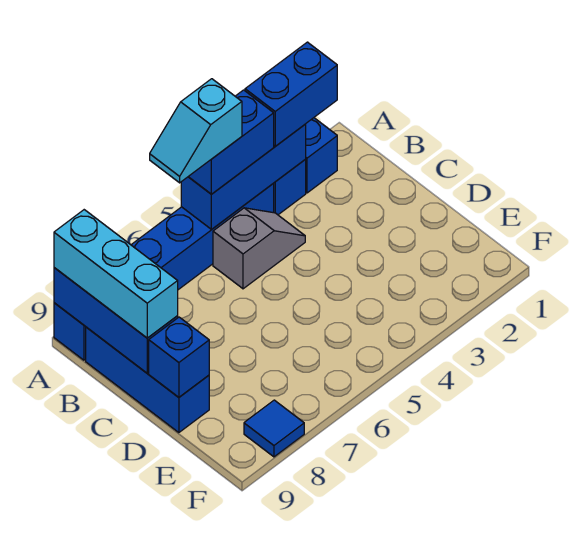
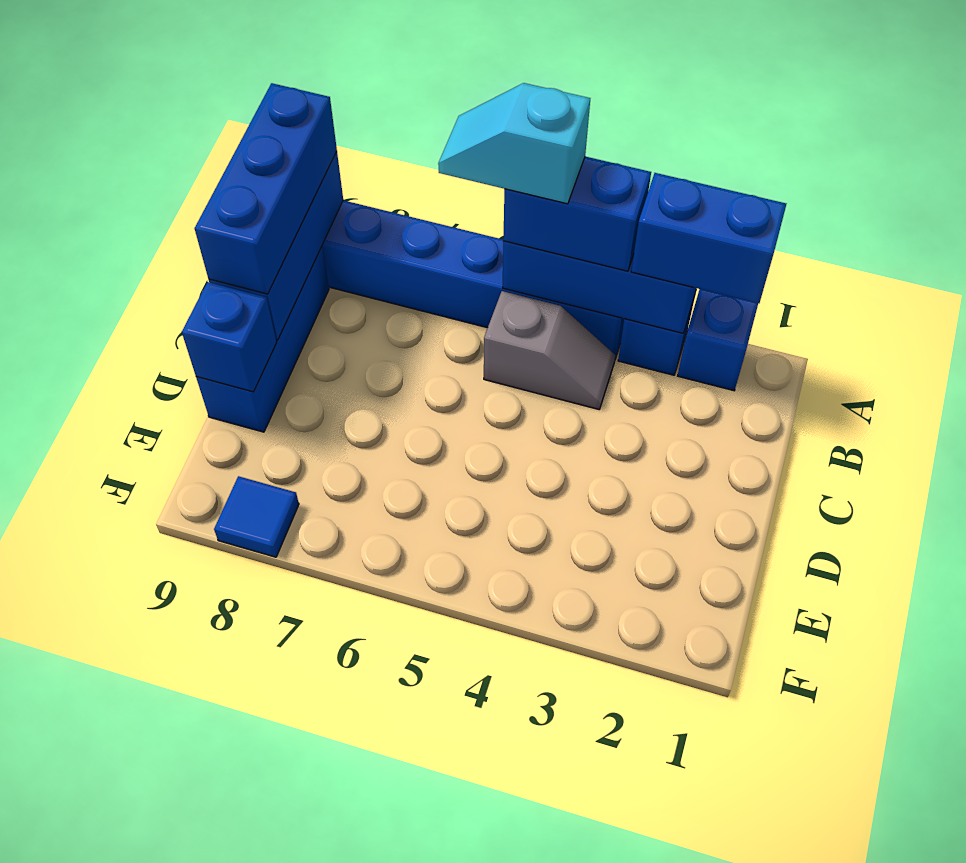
cyan 1x3 brick [54,210,178,338] -> blue 1x3 brick [195,83,337,294]

